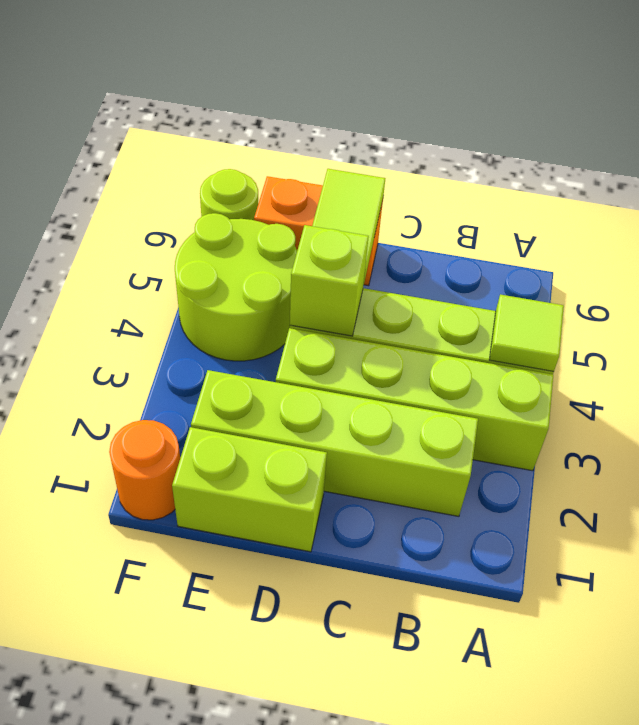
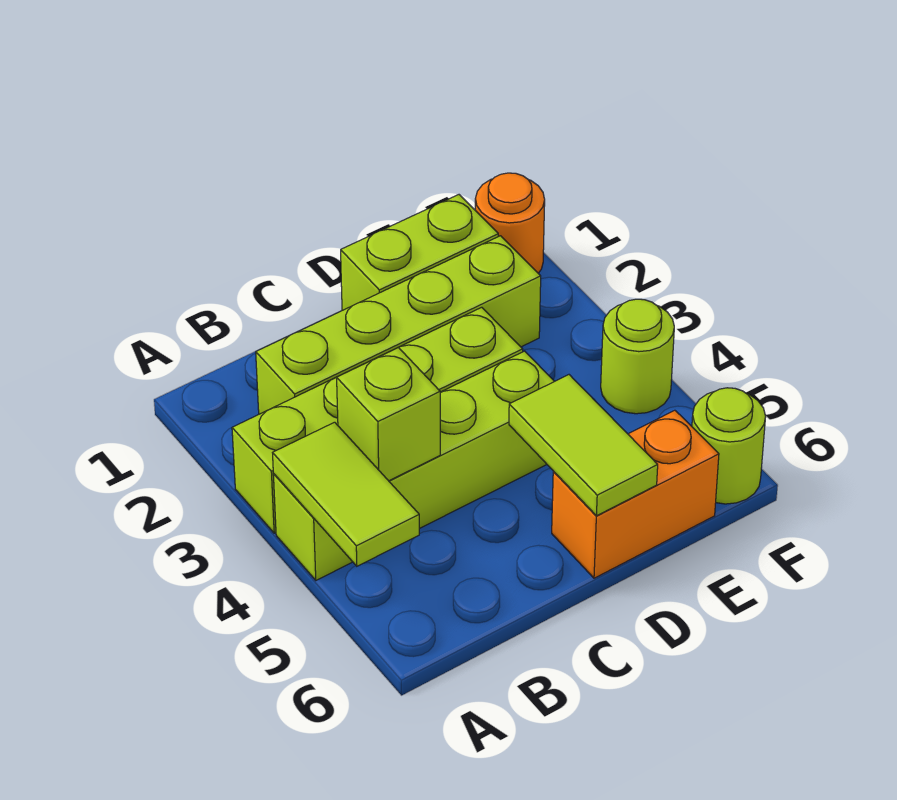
lime 1x1 tile [489,294,564,371] -> lime 1x2 tile [273,422,419,566]
lime 1x1 brick [290,225,369,336] -> lime 1x1 brick moved to [337,348,440,481]
lime 2x2 round brick [175,213,297,361] -> lime 1x1 round brick [601,299,674,414]

